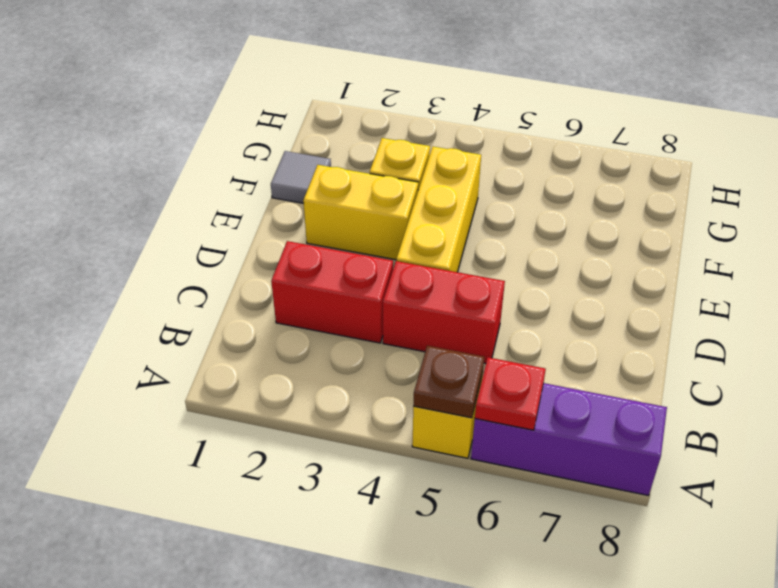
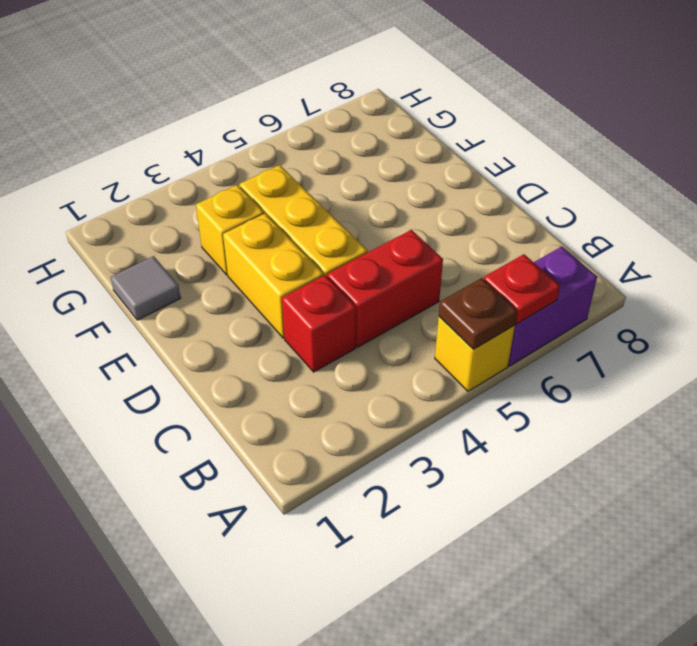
purple 1x3 brick [471,383,667,496] -> purple 1x2 brick [508,247,597,366]
red 1x2 brick [271,241,393,343] -> red 1x1 brick [282,275,356,372]
yellow 1x2 brick [303,165,418,260] -> yellow 1x2 brick turned to [223,214,324,338]

